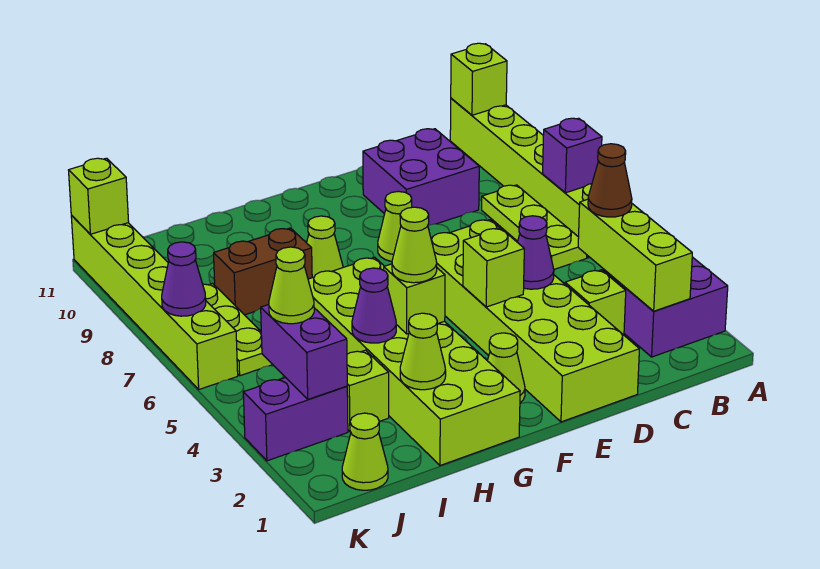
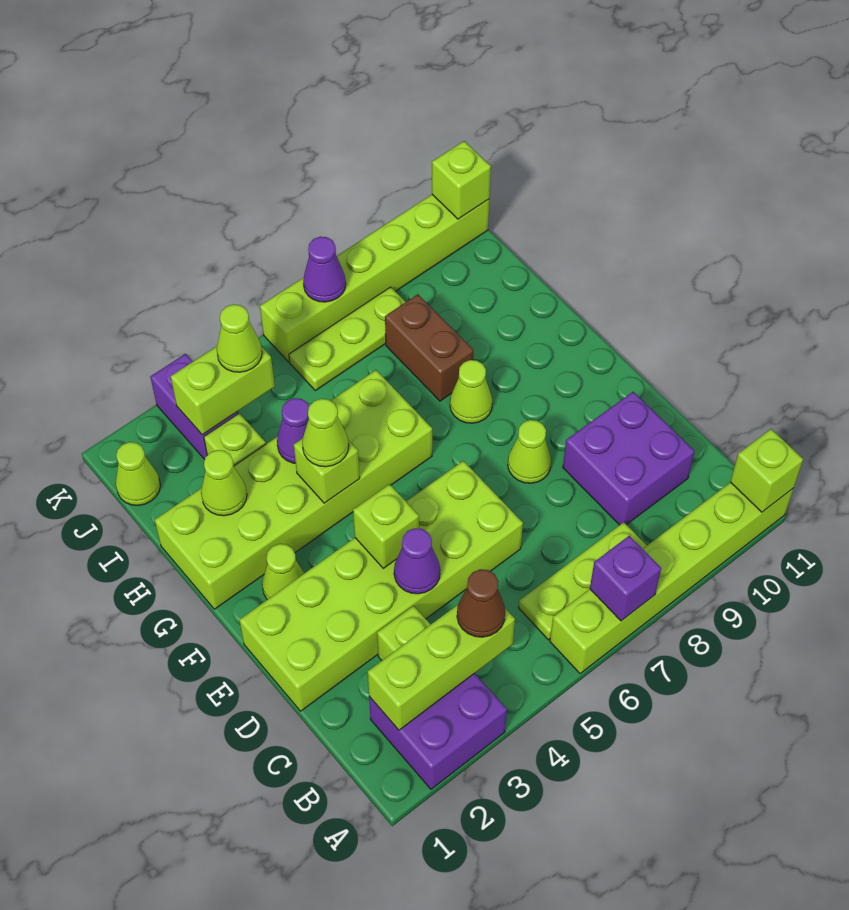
purple 1x2 brick [261,305,347,399] -> lime 1x2 brick [171,346,275,435]

